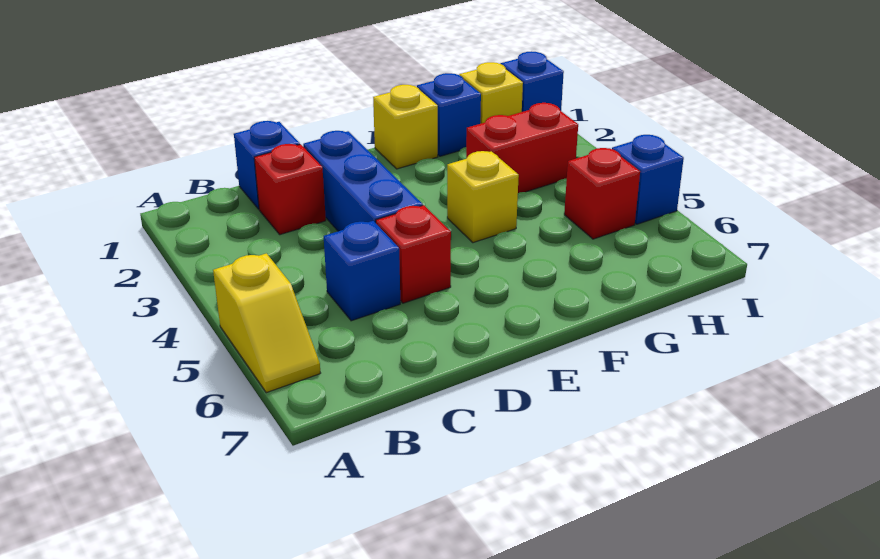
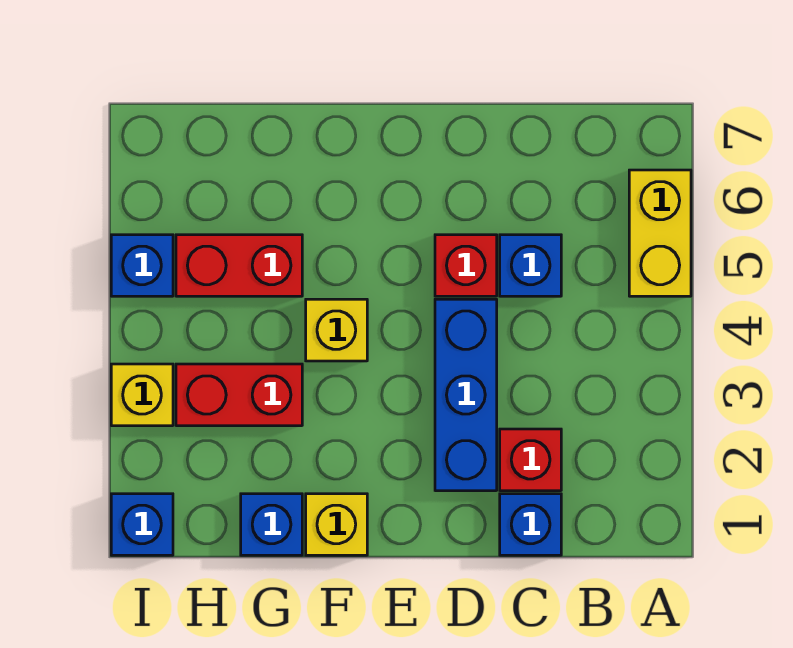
yellow 1x2 slope [213,253,320,393] -> yellow 1x2 brick [629,170,691,296]
yellow 1x1 brick [459,62,523,124] -> yellow 1x1 brick moved to [111,364,173,426]
red 1x1 brick [564,148,640,239] -> red 1x2 brick [176,235,302,296]

